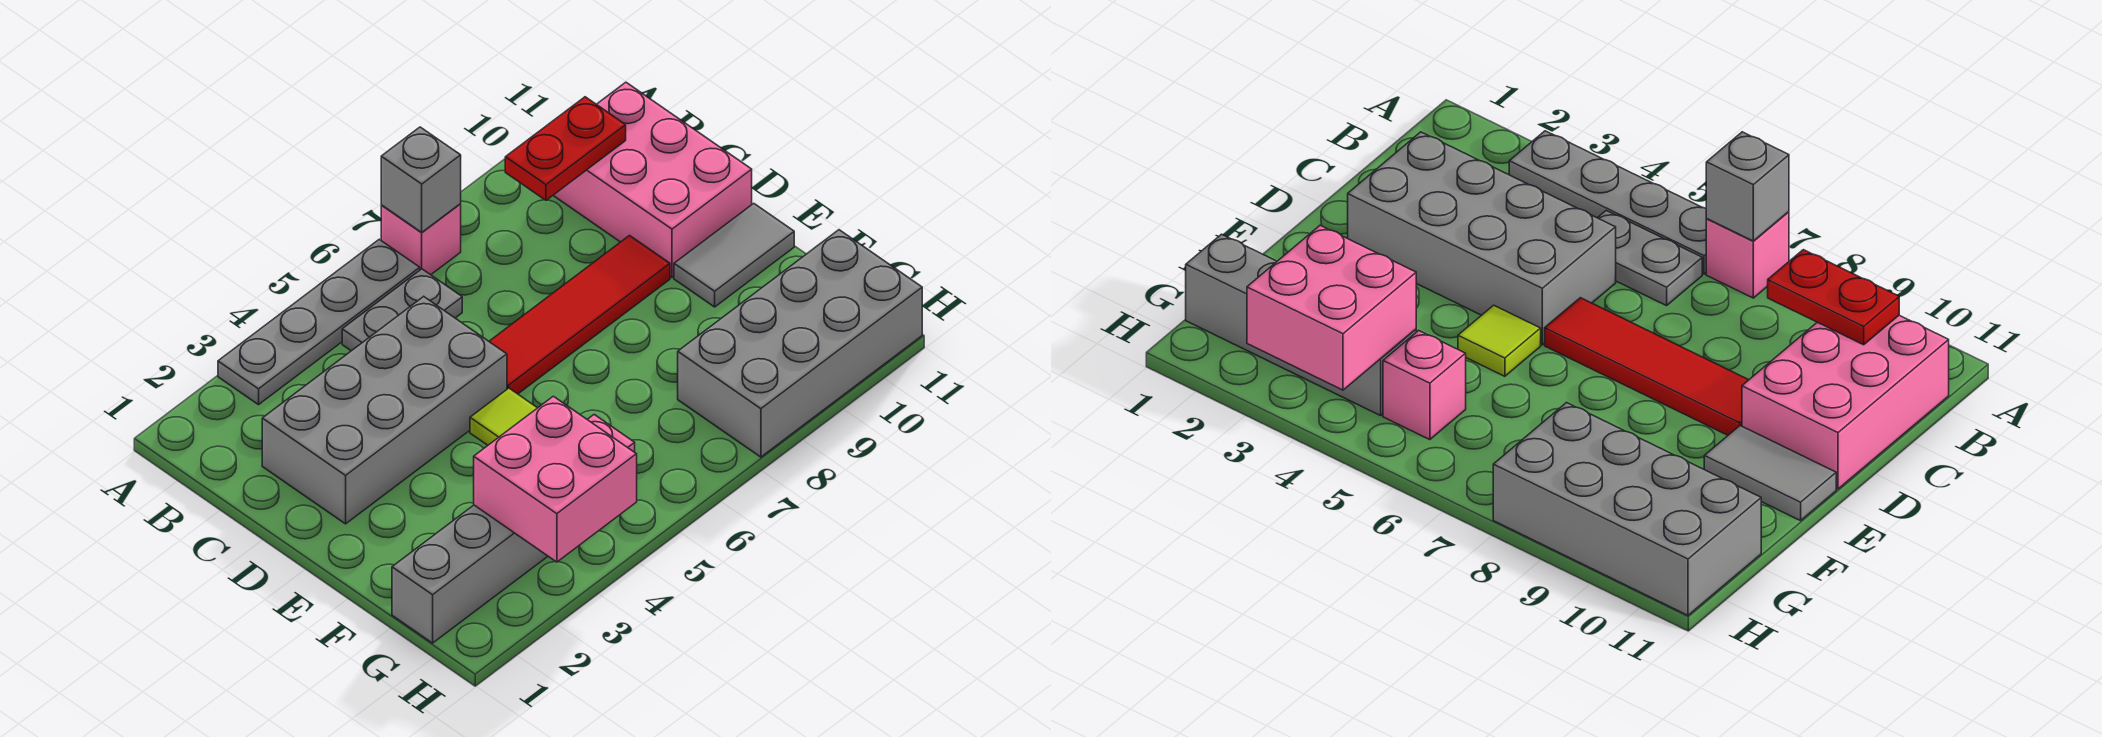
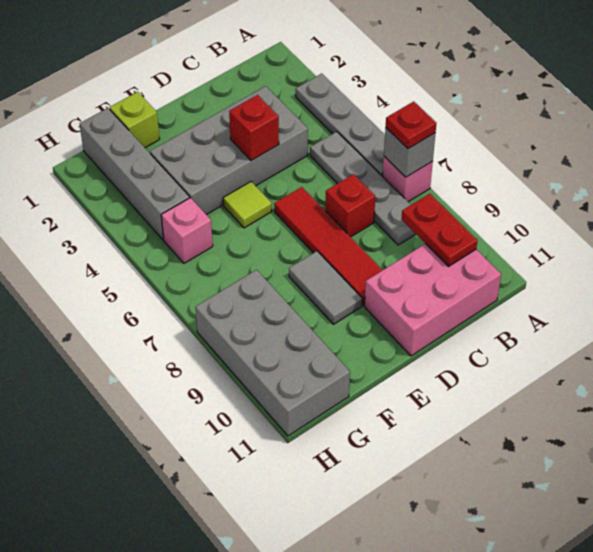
none -> red 1x1 plate [386,101,436,149]
grey 1x2 plate [342,269,462,351] -> grey 1x4 plate [310,132,416,245]
grey 2x4 brick [262,296,507,524] -> grey 2x4 brick turned to [150,86,308,215]
none -> red 1x1 brick [325,174,375,237]
none -> red 1x1 brick [229,95,279,160]
grey 1x2 tile [674,203,794,307] -> grey 1x2 tile moved to [289,251,362,324]
none -> lime 1x1 brick [110,92,160,148]
pink 2x2 brick [474,396,637,562] -> none

